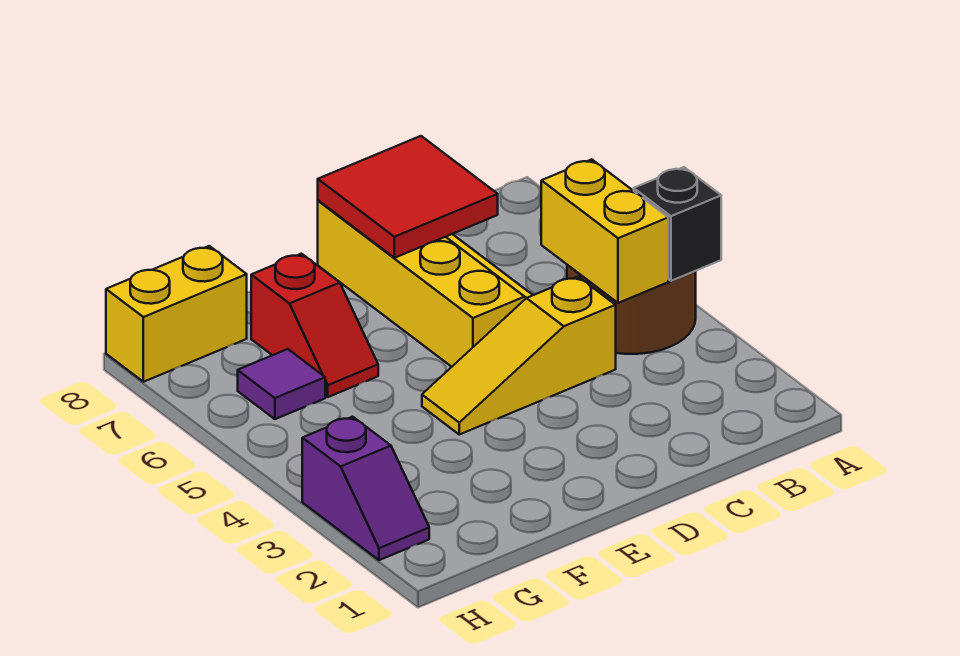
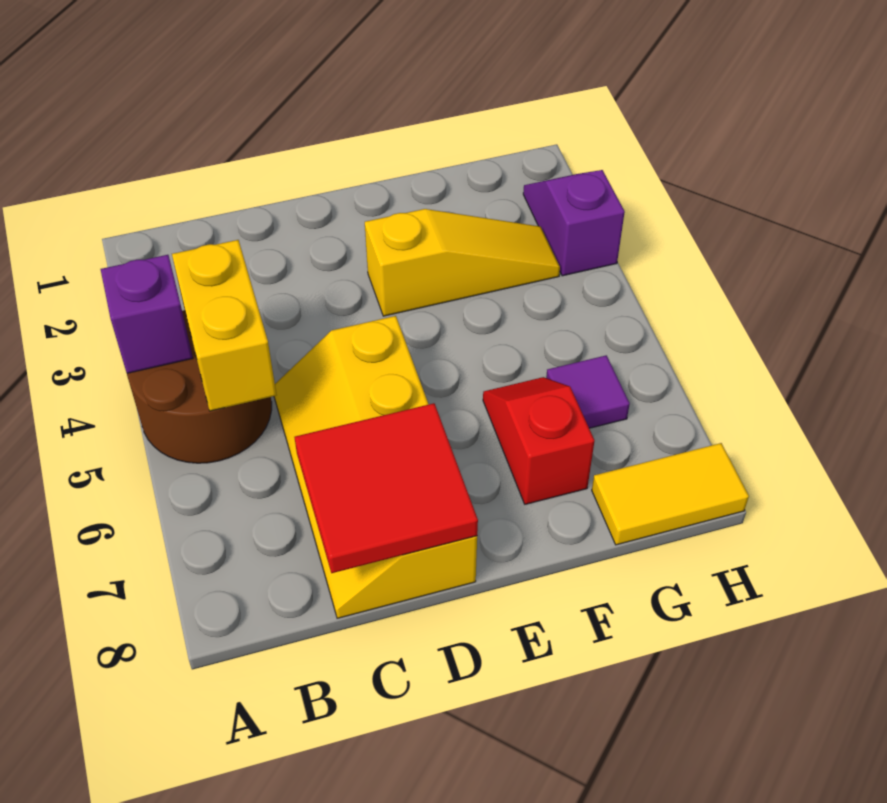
black 1x1 brick [634,167,721,281] -> purple 1x1 brick [101,255,193,373]
yellow 1x3 slope [422,277,616,434] -> yellow 1x3 slope moved to [365,209,560,316]
yellow 1x2 brick [106,246,247,382] -> yellow 1x2 tile [592,443,749,545]

